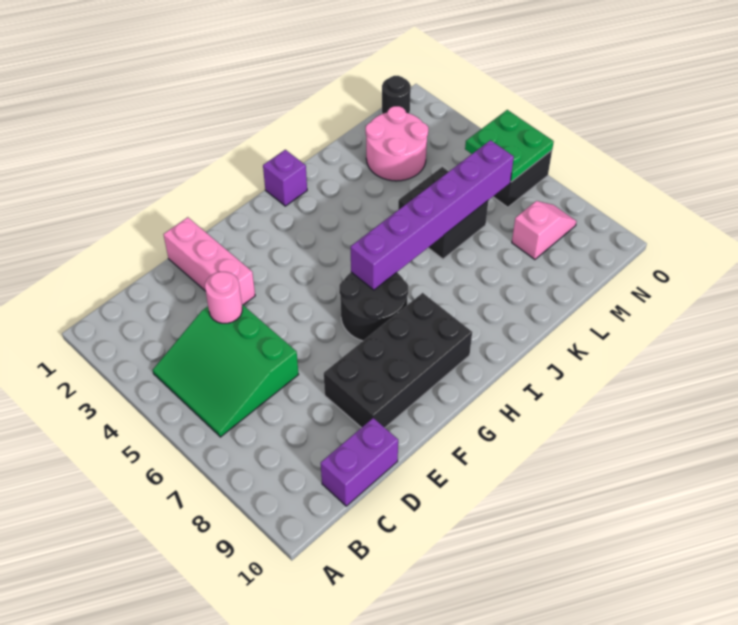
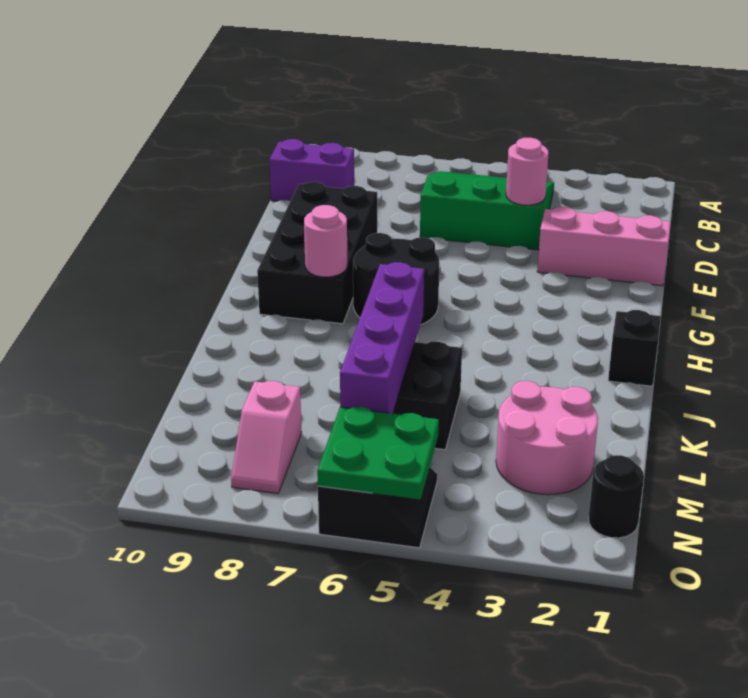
purple 1x2 brick [321,418,398,506] -> purple 1x2 brick turned to [269,139,354,201]
purple 1x6 brick [351,140,514,290] -> purple 1x4 brick [340,262,424,413]
none -> pink 1x1 round brick [304,205,347,277]
purple 1x1 brick [263,150,307,206] -> black 1x1 brick [608,310,661,386]

